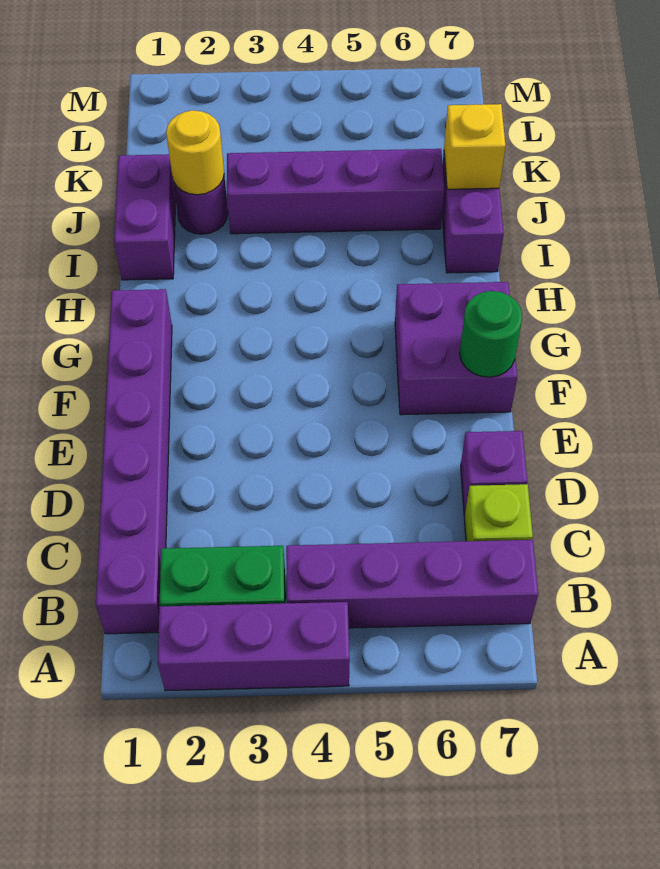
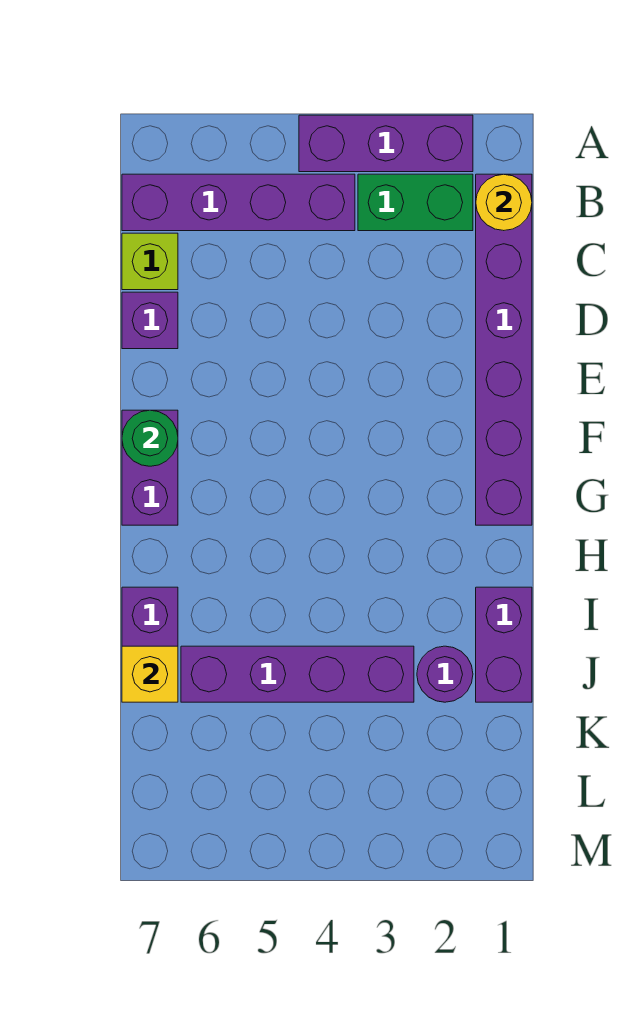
purple 2x2 brick [395,282,517,415] -> purple 1x2 brick [122,410,178,525]
yellow 1x1 round brick [166,110,224,195] -> yellow 1x1 round brick moved to [476,174,532,231]

